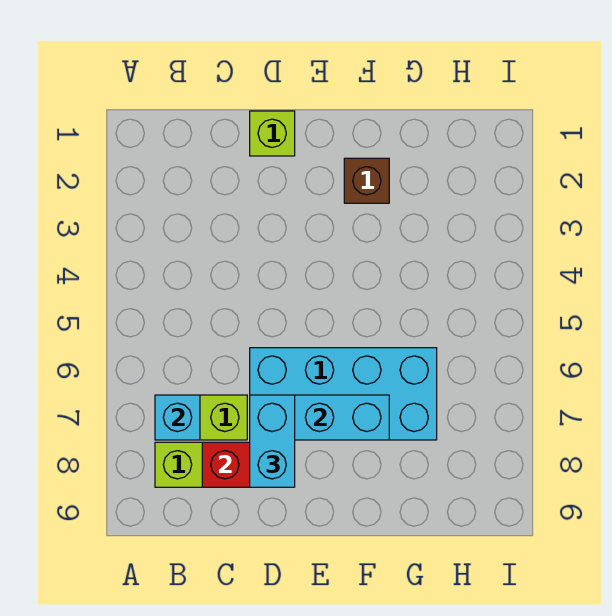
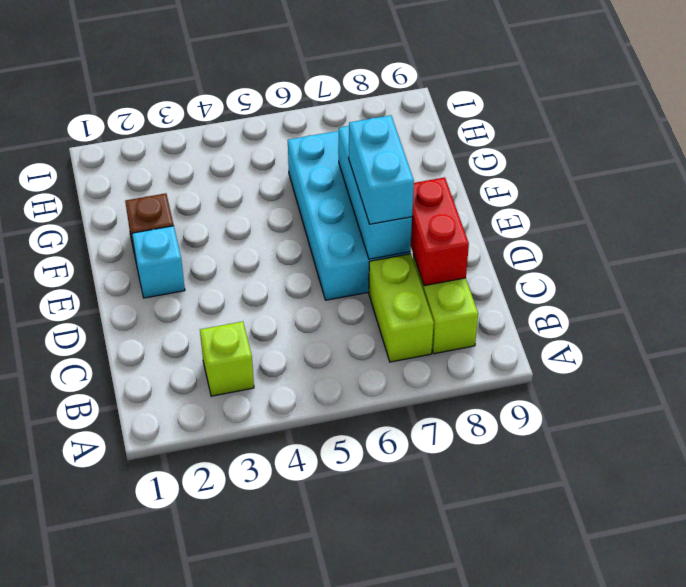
cyan 1x1 brick [155,395,200,440] -> cyan 1x1 brick moved to [132,226,185,298]
lime 1x1 brick [250,111,295,156] -> lime 1x1 brick moved to [200,321,254,396]
cyan 1x2 brick [250,395,295,487] -> cyan 1x2 brick turned to [349,115,414,224]

